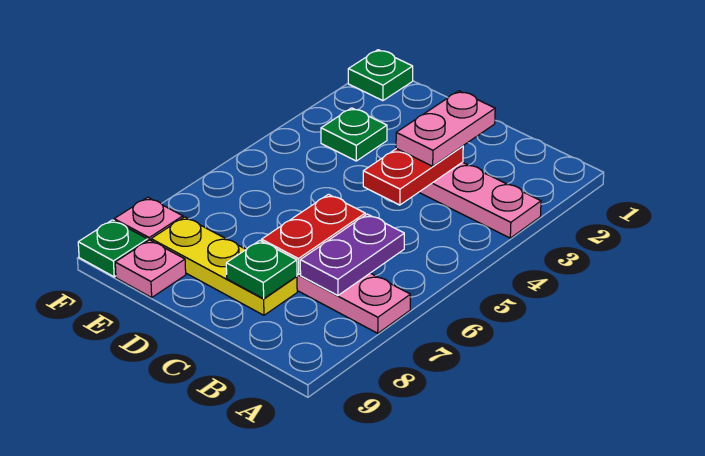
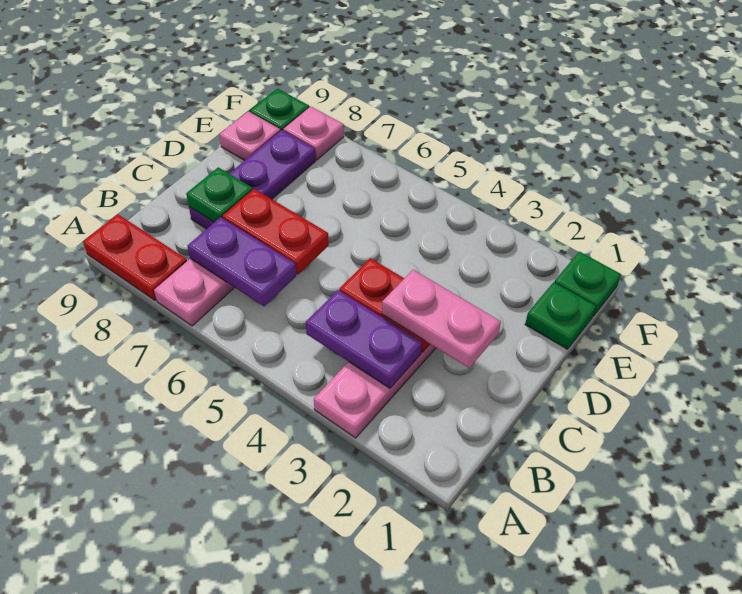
none -> red 1x2 plate [83,214,187,301]
none -> purple 1x2 plate [306,290,422,388]
yellow 1x3 plate [151,217,297,315] -> purple 1x3 plate [189,130,316,229]
green 1x1 plate [321,108,387,161] -> green 1x1 plate moved to [525,282,596,349]

